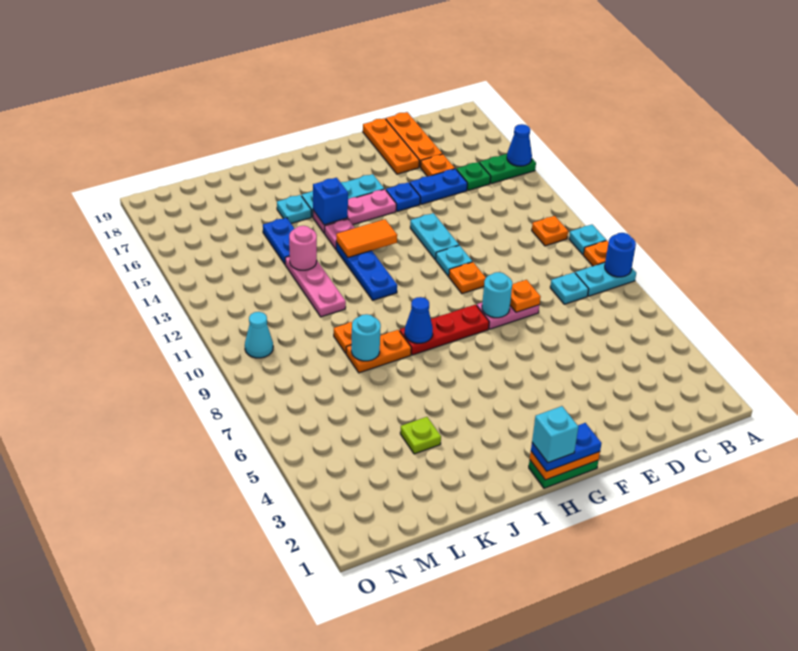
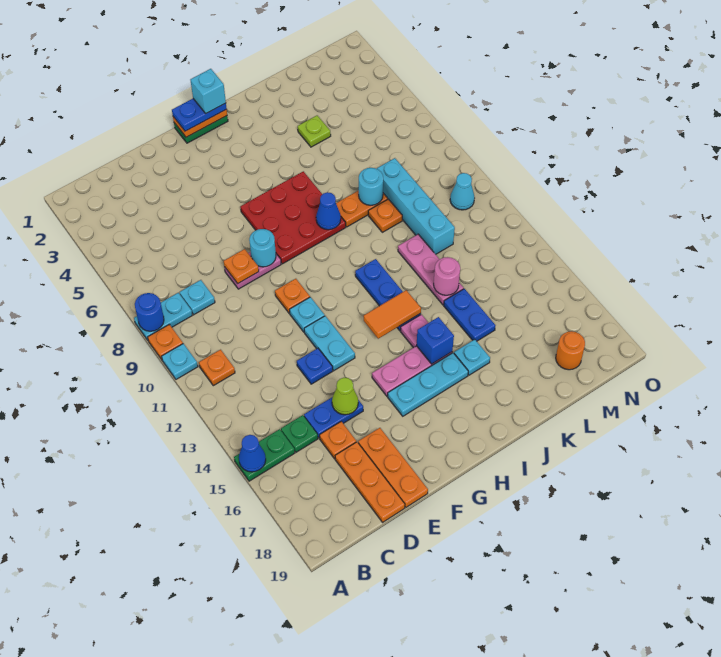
none -> lime 1x1 cone [332,378,358,415]
blue 1x1 plate [386,182,420,211] -> blue 1x1 plate moved to [297,348,333,384]
red 1x3 plate [400,305,489,355] -> red 3x3 plate [241,171,346,264]
none -> cyan 1x4 brick [376,158,455,254]
none -> orange 1x1 round brick [556,331,585,370]

